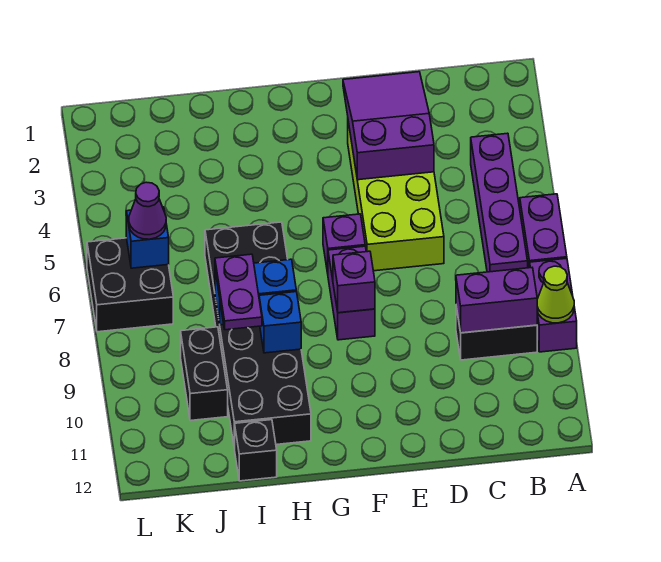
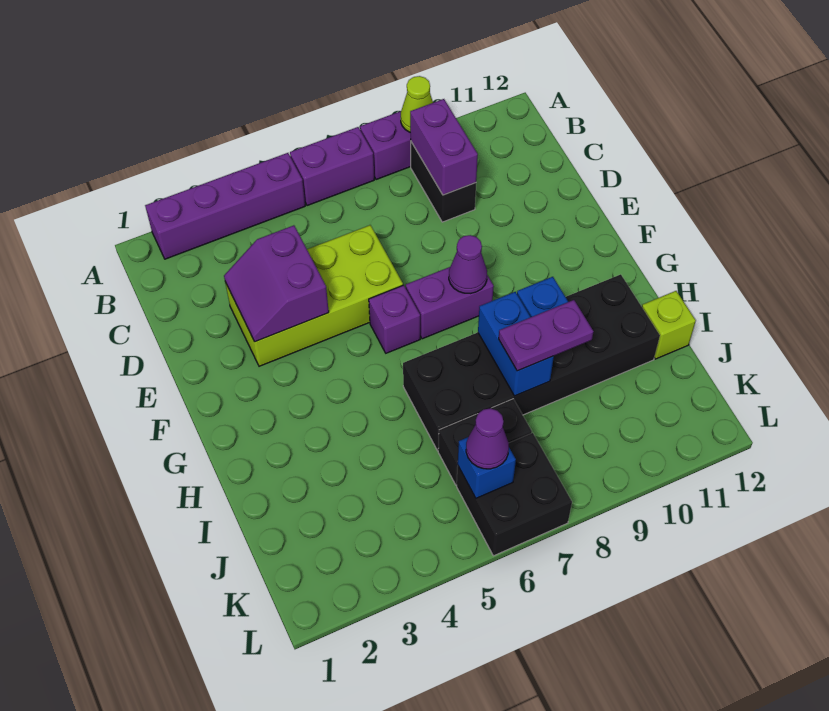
purple 1x4 brick [471,133,528,272] -> purple 1x4 brick moved to [145,153,305,259]
purple 2x3 slope [343,72,434,180] -> purple 2x2 slope [224,225,329,342]
purple 1x1 brick [333,251,375,313] -> purple 1x1 cone [449,235,487,293]
black 1x1 brick [235,420,277,481] -> lime 1x1 brick [642,291,696,359]
black 1x2 brick [181,327,228,421] -> black 1x2 brick moved to [438,399,532,485]

